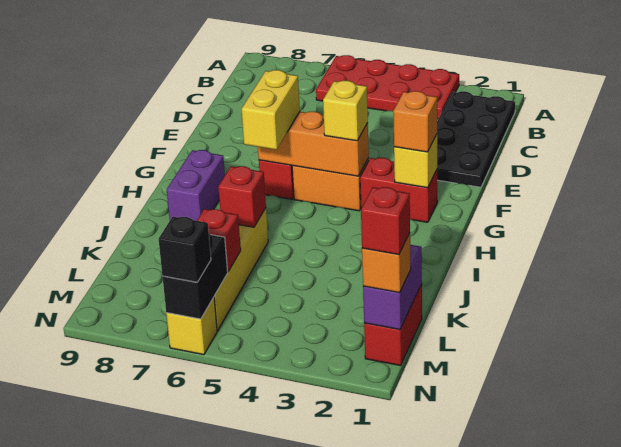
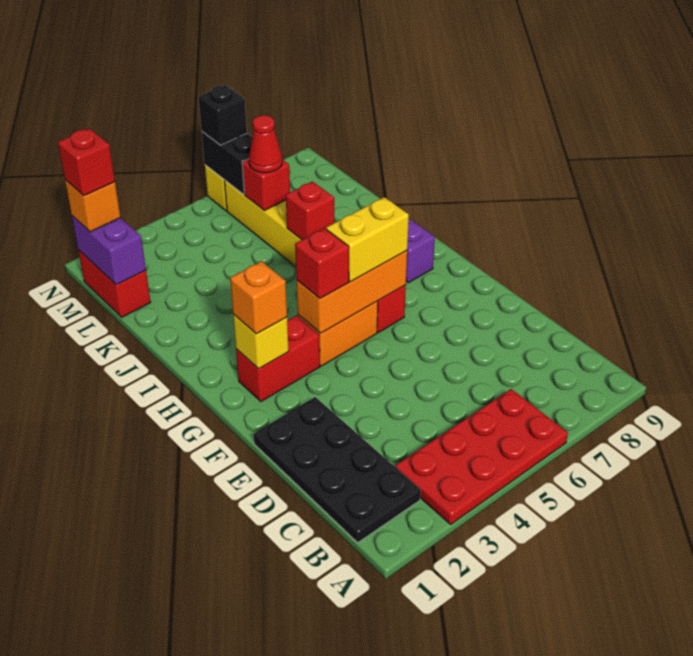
yellow 1x1 brick [323,81,368,141] -> red 1x1 brick [295,228,349,299]
yellow 1x2 brick [242,70,300,150] -> yellow 1x2 brick turned to [326,197,409,282]
none -> red 1x1 cone [249,115,282,173]

